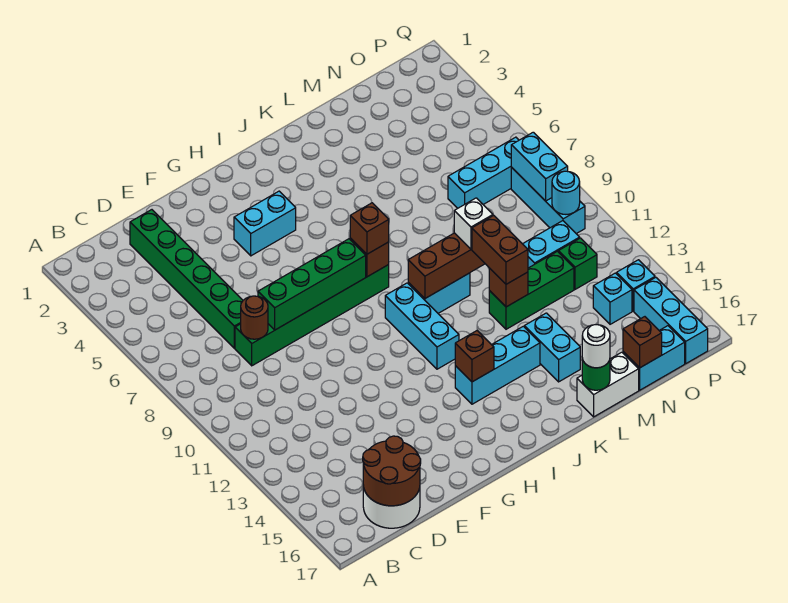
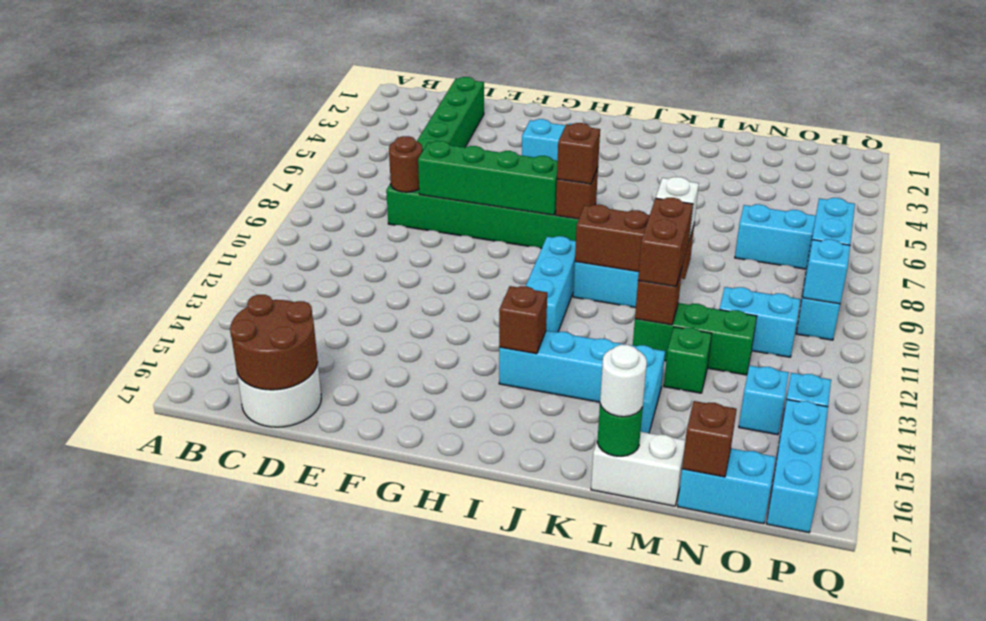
green 1x1 brick [558,238,597,289] -> green 1x1 brick moved to [664,327,712,393]
cyan 1x1 round brick [552,171,580,214] -> cyan 1x1 brick [803,239,850,304]

